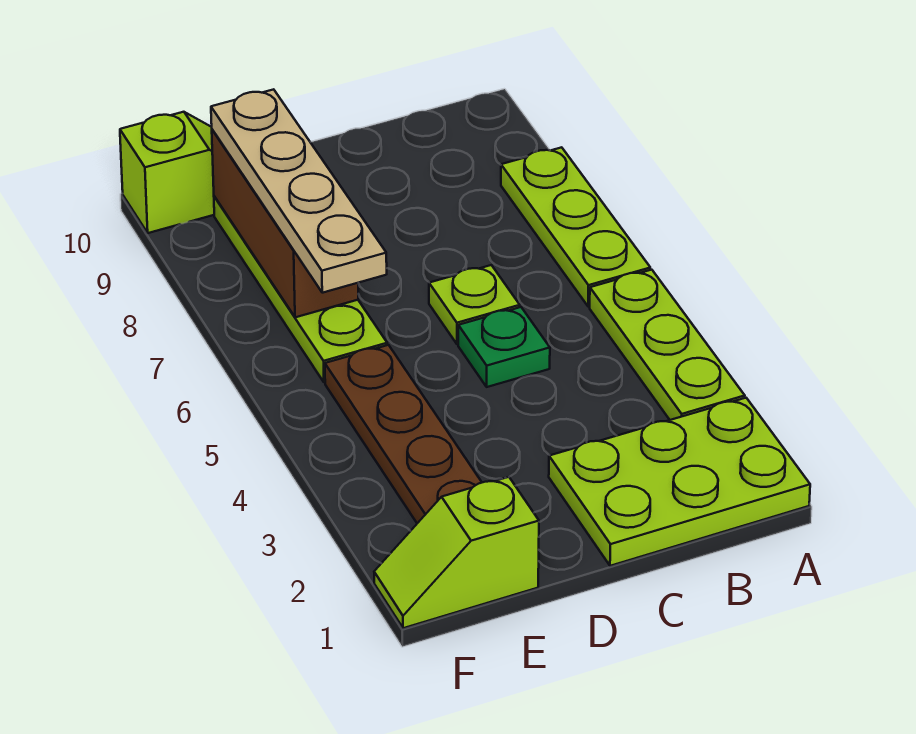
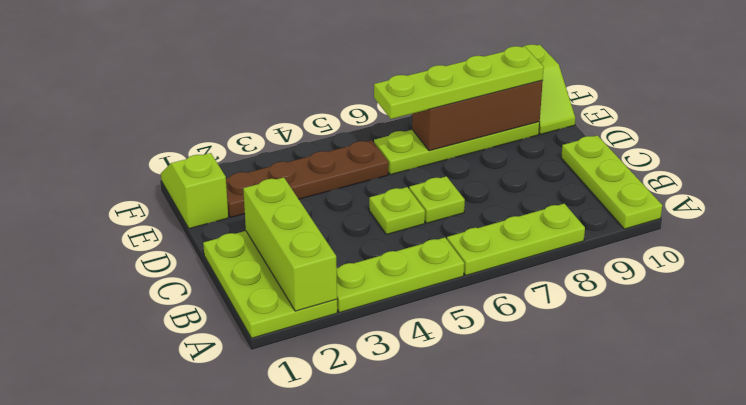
none -> lime 1x3 brick [243,177,337,311]
none -> lime 1x3 plate [561,135,662,229]
green 1x1 plate [458,307,550,387] -> lime 1x1 plate [369,187,425,234]
tan 1x4 plate [211,89,387,293] -> lime 1x4 plate [374,46,544,119]

